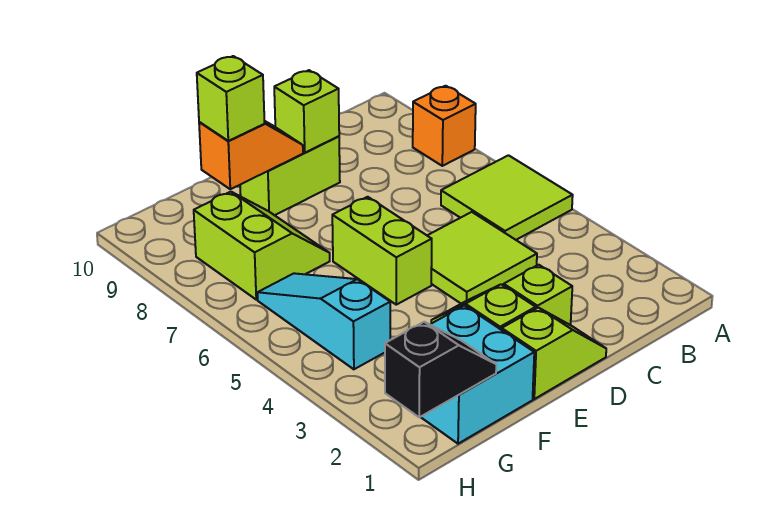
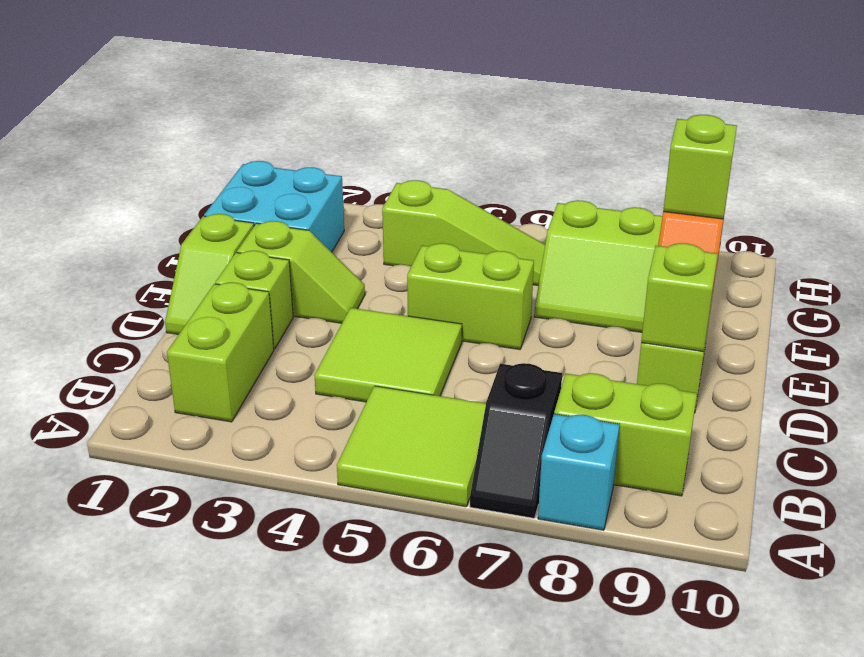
orange 1x1 brick [413,86,476,166] -> cyan 1x1 brick [538,414,620,530]
none -> lime 1x2 brick [167,282,274,422]
none -> lime 1x2 brick [554,373,697,496]
black 1x2 slope [385,322,496,417] -> black 1x2 slope moved to [470,363,562,518]
cyan 1x3 slope [258,273,390,369] -> lime 1x3 slope [382,180,545,285]

